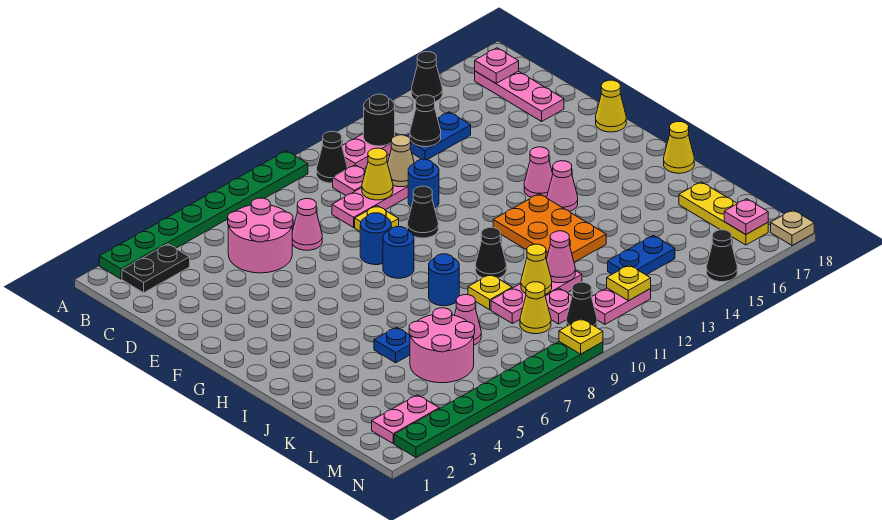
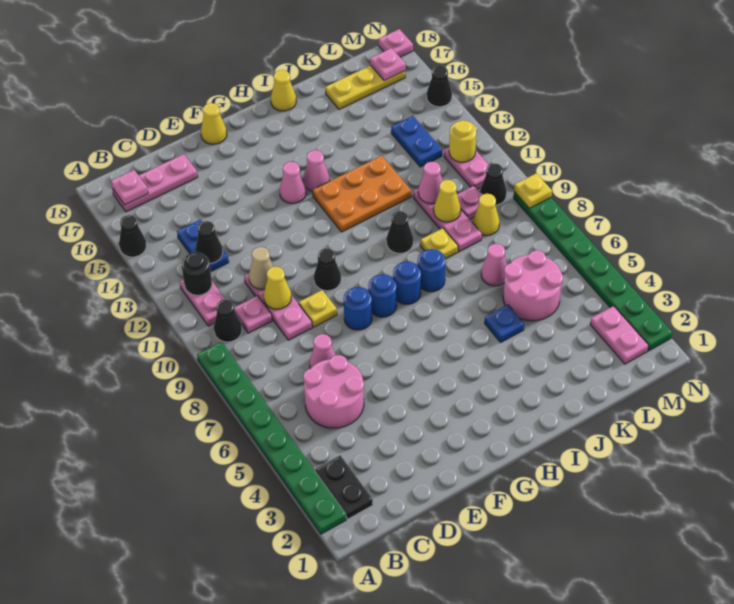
blue 1x1 round brick [408,159,439,208] -> blue 1x1 round brick moved to [393,262,421,304]
yellow 1x1 plate [607,265,651,301] -> yellow 1x1 round brick [449,120,476,162]
tan 1x1 plate [771,210,814,245] -> pink 1x1 plate [379,29,413,57]

